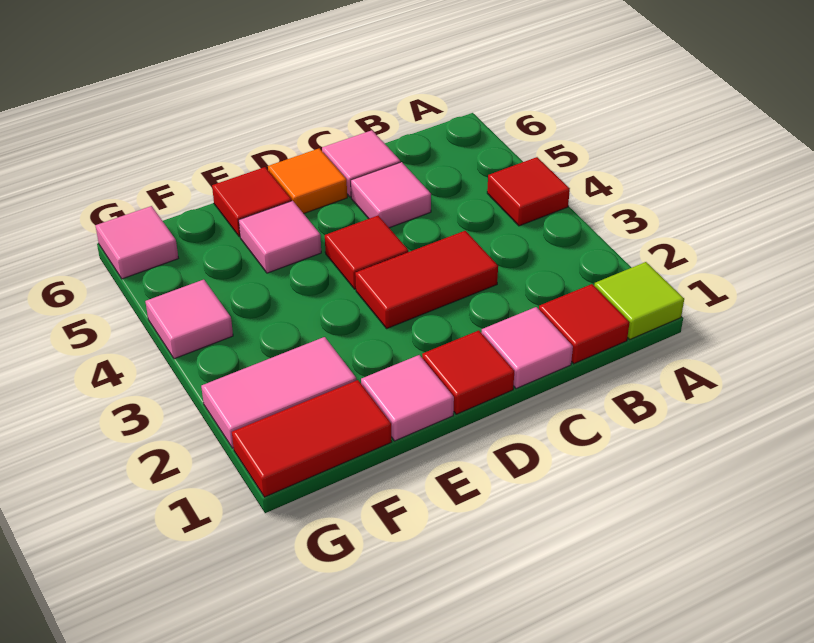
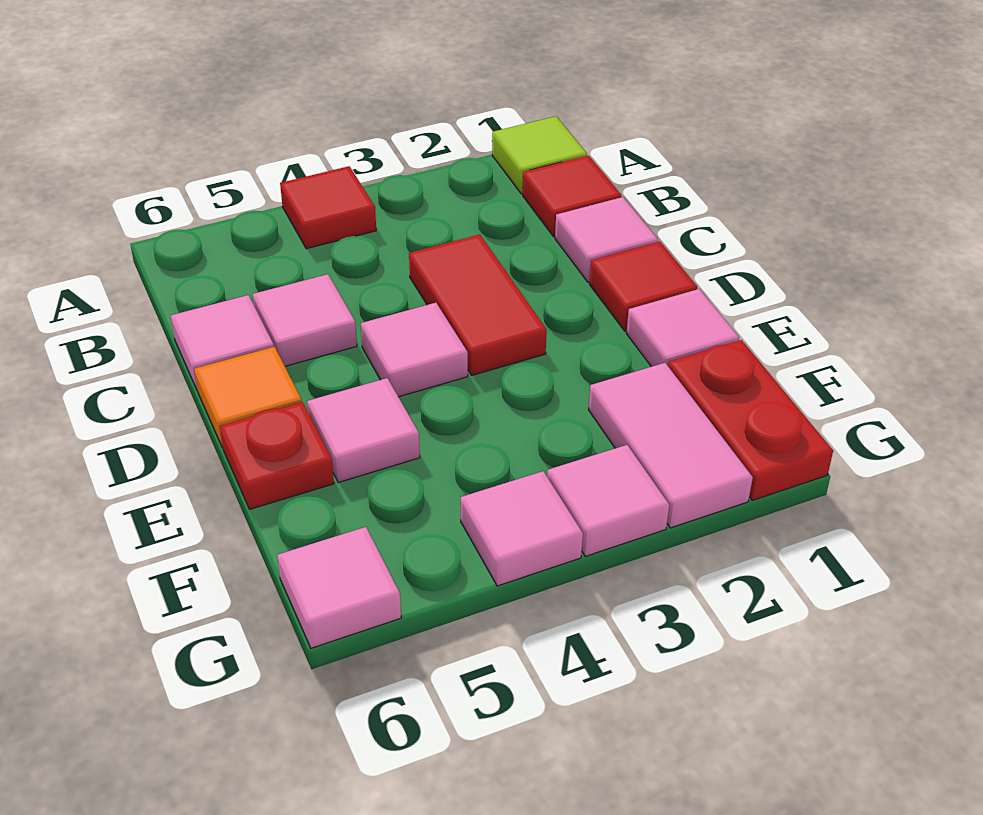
red 1x1 tile [325,216,408,289] -> pink 1x1 tile [361,303,468,397]
red 1x1 tile [212,167,292,237] -> red 1x1 plate [220,402,334,509]
red 1x2 tile [232,380,392,497] -> red 1x2 plate [668,340,833,500]
none -> pink 1x1 tile [547,445,669,556]

